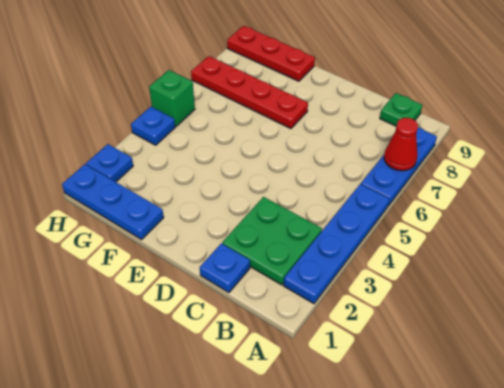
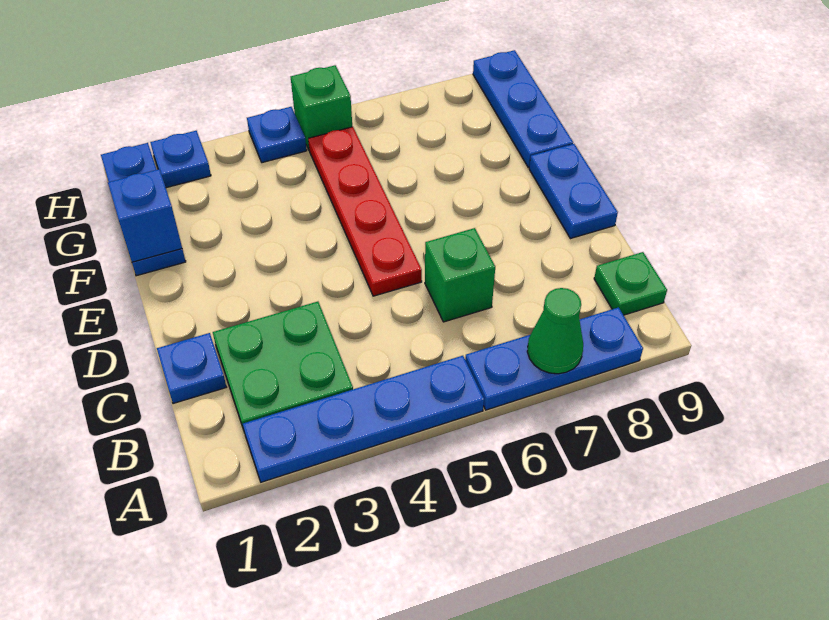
red 1x1 cone [384,118,418,171] -> green 1x1 cone [527,288,583,374]
none -> green 1x1 brick [425,228,495,322]
none -> blue 1x2 plate [529,144,618,239]
red 1x4 plate [191,56,308,129] -> red 1x4 plate moved to [308,127,422,296]
none -> blue 1x1 brick [108,169,182,262]
red 1x3 plate [227,26,315,81] -> blue 1x3 plate [473,50,573,167]

